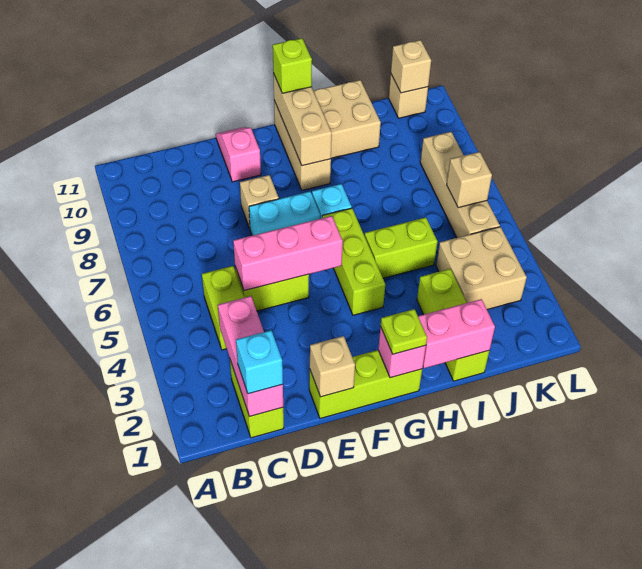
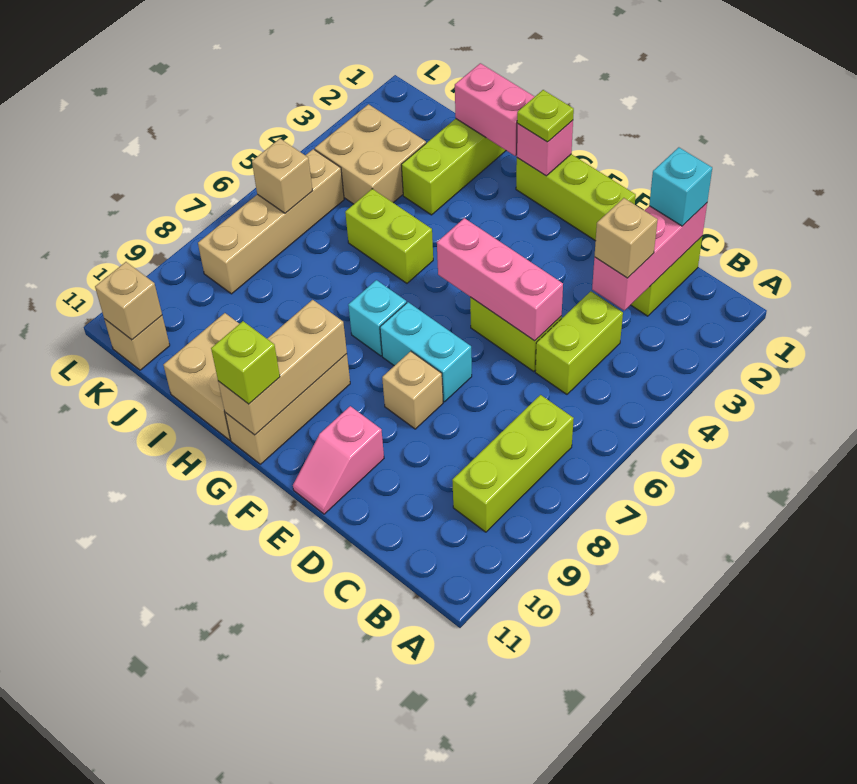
tan 1x1 brick [309,336,355,397] -> tan 1x1 brick moved to [594,198,658,278]
lime 1x3 brick [322,208,385,315] -> lime 1x3 brick moved to [452,395,574,532]

